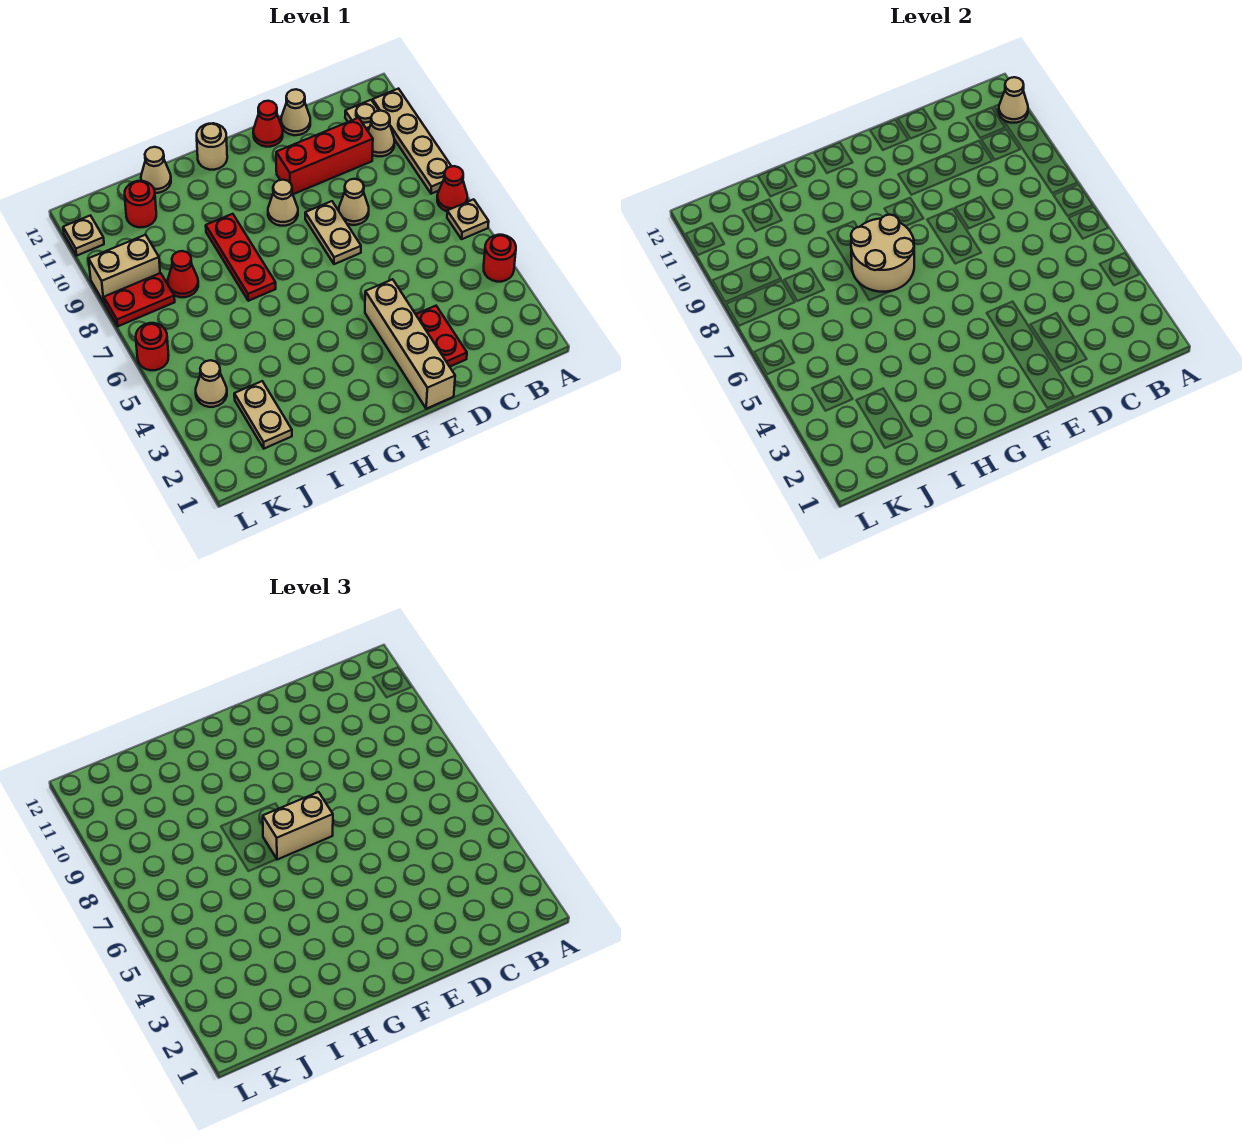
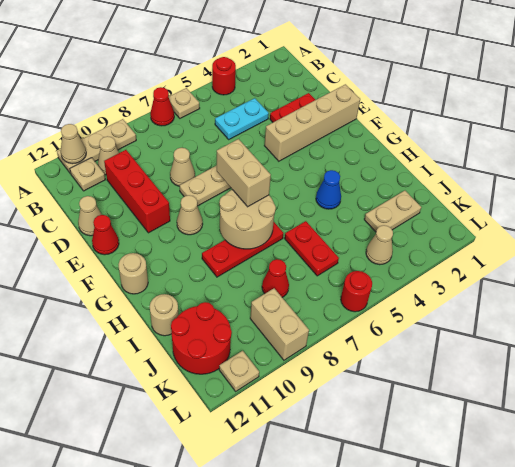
tan 1x4 plate [373,89,452,194] -> tan 1x3 plate [57,119,136,173]
none -> cyan 1x2 plate [215,98,269,139]
none -> blue 1x1 cone [316,170,341,209]
tan 1x1 cone [141,147,171,193] -> tan 1x1 round brick [150,294,179,336]
red 1x1 round brick [125,181,156,227] -> red 2x2 round brick [171,302,232,374]
red 1x2 plate [104,273,175,326] -> red 1x2 plate moved to [285,221,339,276]

